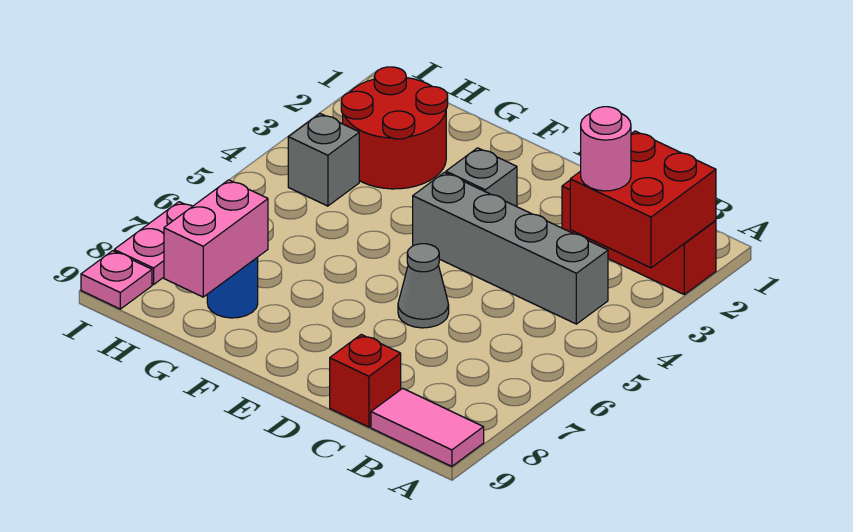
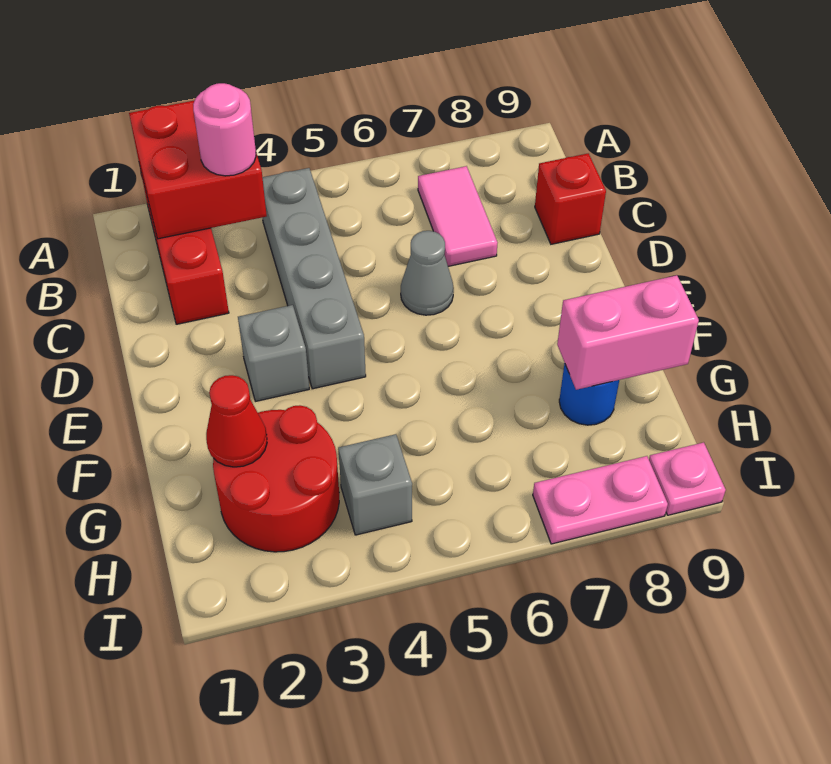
pink 1x2 tile [371,388,484,466] -> pink 1x2 tile moved to [418,166,498,266]
none -> red 1x1 cone [206,375,267,467]

